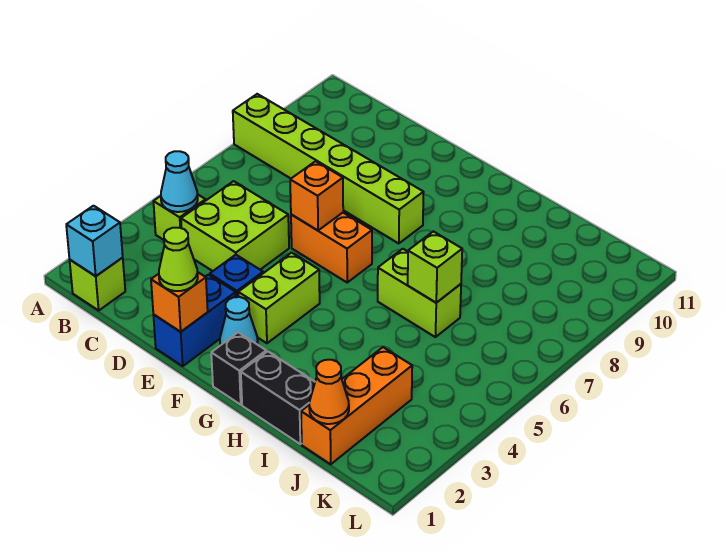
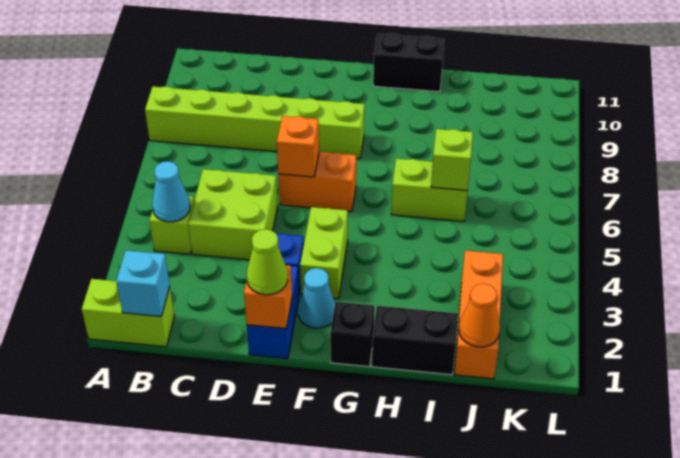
lime 1x1 brick [70,258,125,310] -> lime 1x2 brick [82,279,174,347]
none -> black 1x2 brick [373,33,444,92]

